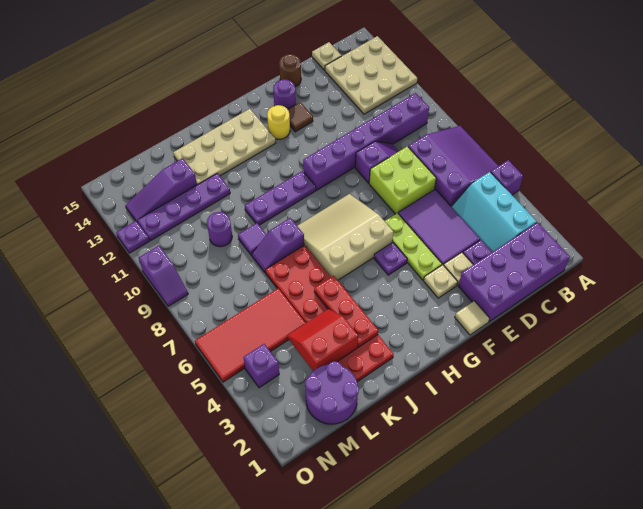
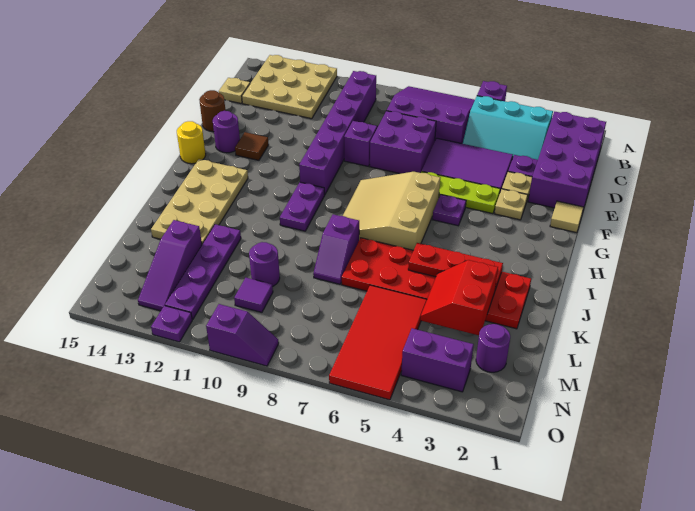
lime 2x2 brick [369,146,436,214] -> purple 2x2 brick [370,111,436,174]
yellow 1x1 round brick [267,105,290,139] -> yellow 1x1 round brick moved to [177,121,206,164]
purple 1x3 plate [245,171,316,225] -> purple 1x2 plate [280,182,325,231]
purple 1x1 tile [238,223,267,255] -> purple 1x1 tile moved to [234,278,273,312]
purple 2x2 round brick [305,361,359,424] -> purple 1x1 round brick [476,324,510,372]
purple 1x1 brick [244,344,279,388] -> purple 1x2 brick [401,328,474,392]

